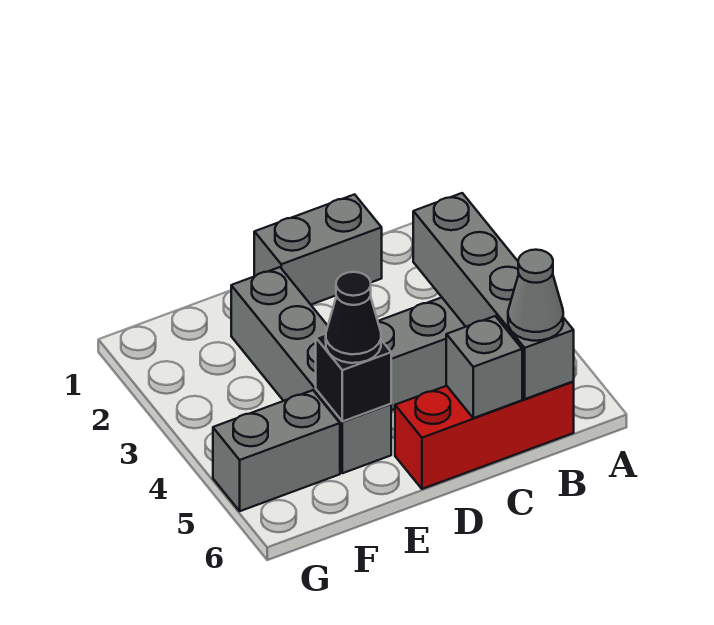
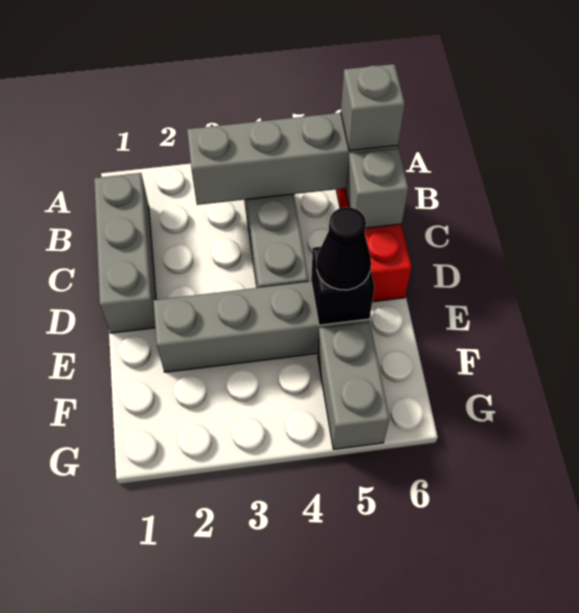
grey 1x1 cone [508,250,563,341] -> grey 1x1 brick [341,64,405,151]
grey 1x2 brick [254,194,382,305] -> grey 1x3 brick [94,173,156,333]

